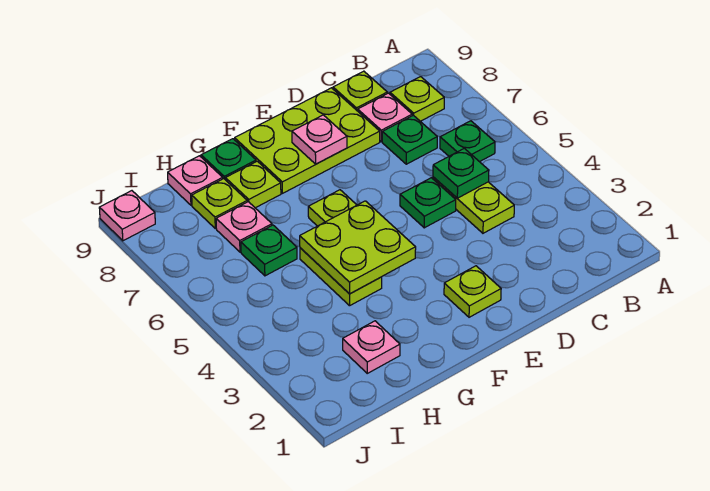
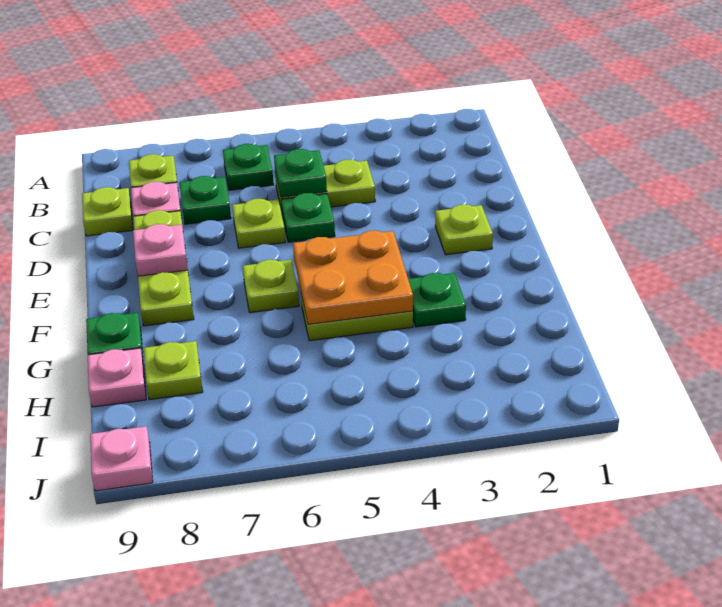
lime 2x3 plate [235,88,380,193] -> lime 1x3 plate [133,210,194,326]
lime 2x2 plate [300,201,416,294] -> orange 2x2 plate [293,231,413,324]
lime 1x1 plate [225,161,281,208] -> lime 1x1 plate moved to [232,199,286,248]
pink 1x1 plate [343,321,400,373] -> none
green 1x1 plate [241,225,297,276] -> green 1x1 plate moved to [408,273,466,327]
pink 1x1 plate [216,202,272,252] -> none

